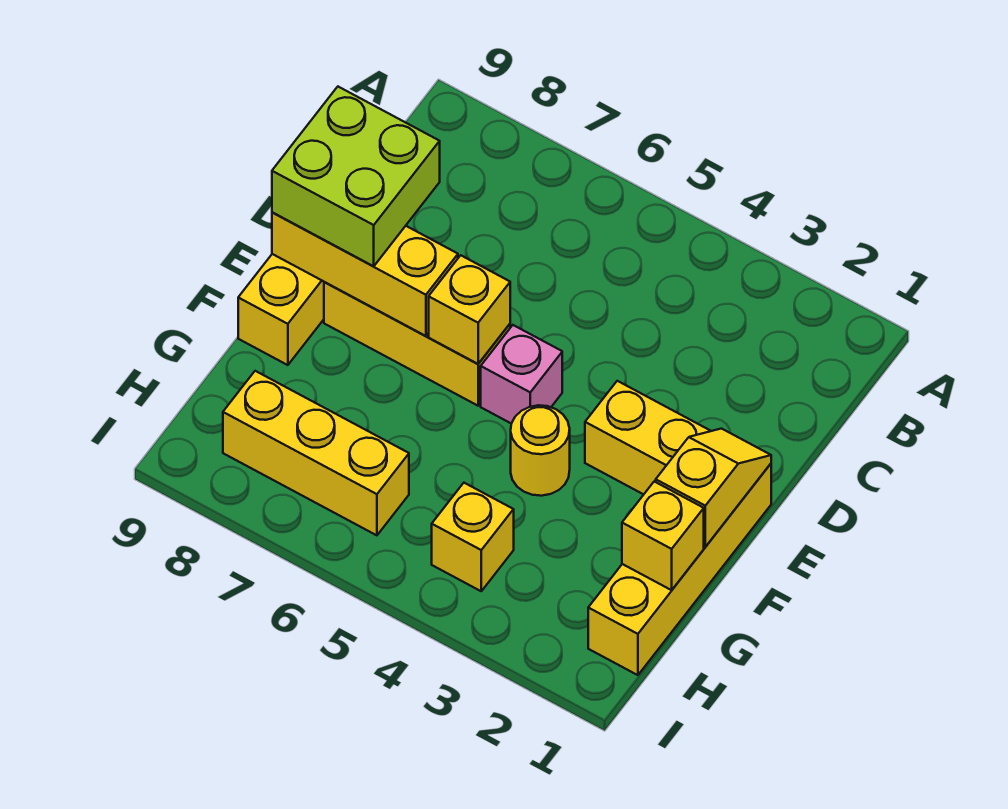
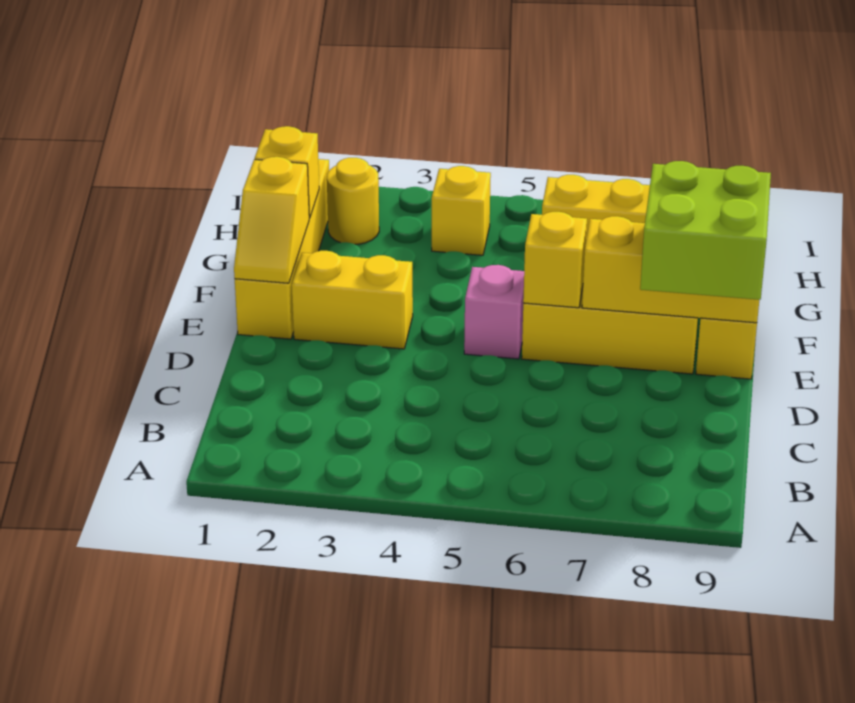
yellow 1x1 round brick [511,405,570,496] -> yellow 1x1 round brick moved to [327,158,379,244]

